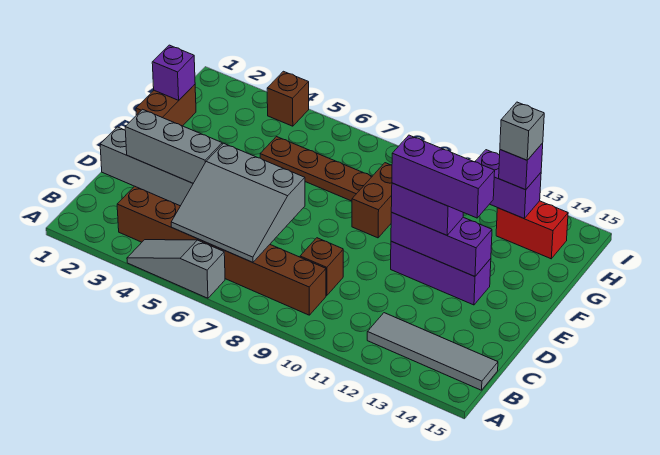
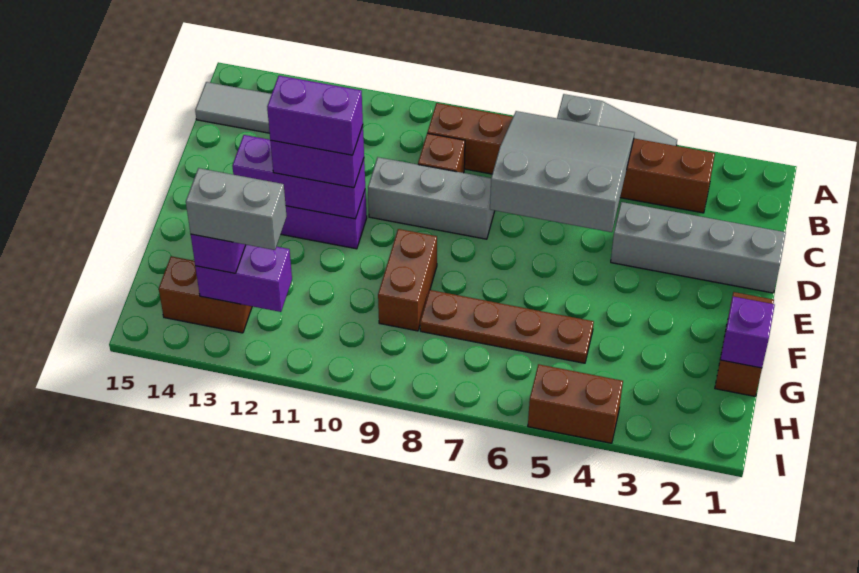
grey 1x3 brick [125,109,222,183] -> grey 1x3 brick moved to [368,157,495,239]
purple 1x3 brick [392,135,495,218] -> purple 1x2 brick [267,76,363,155]
red 1x2 brick [496,201,568,259] -> brown 1x2 brick [159,256,252,333]
grey 1x1 brick [500,102,544,160] -> grey 1x2 brick [186,168,287,250]
brown 1x1 brick [267,71,309,126] -> brown 1x2 brick [528,364,623,443]

